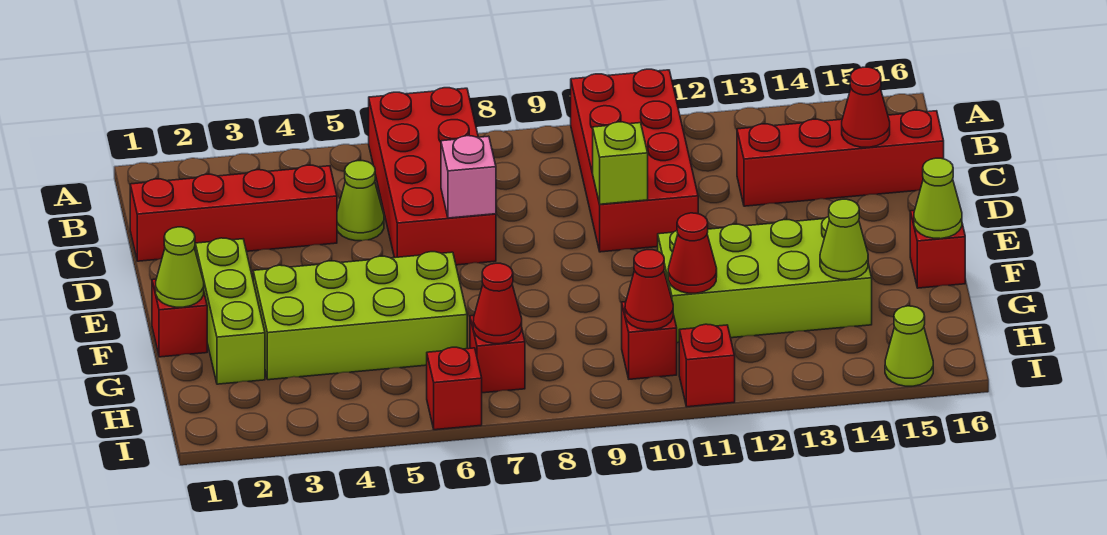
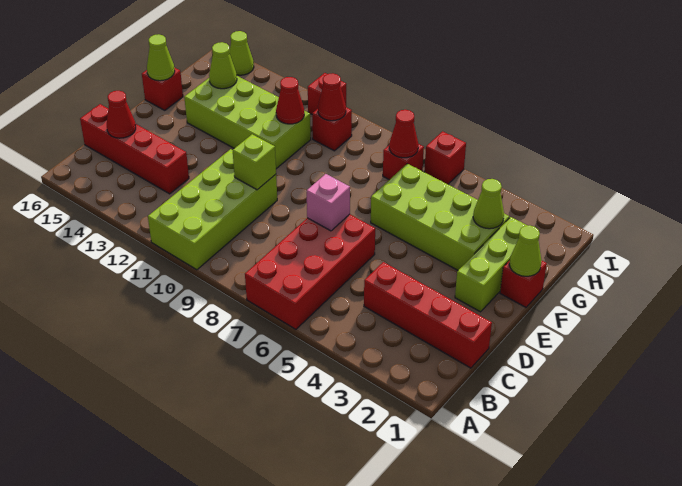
red 2x4 brick [571,69,698,252] -> lime 2x4 brick [148,149,277,270]
lime 1x1 cone [337,161,384,241] -> lime 1x1 cone moved to [473,179,504,229]

